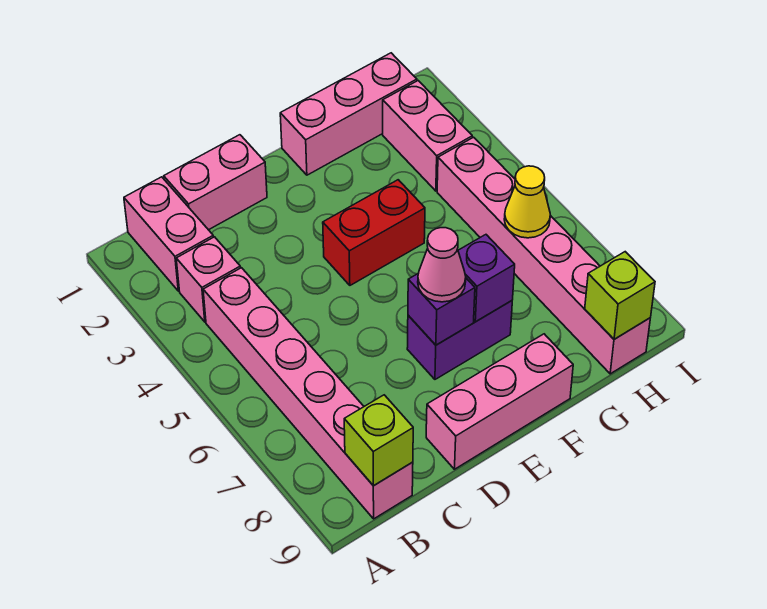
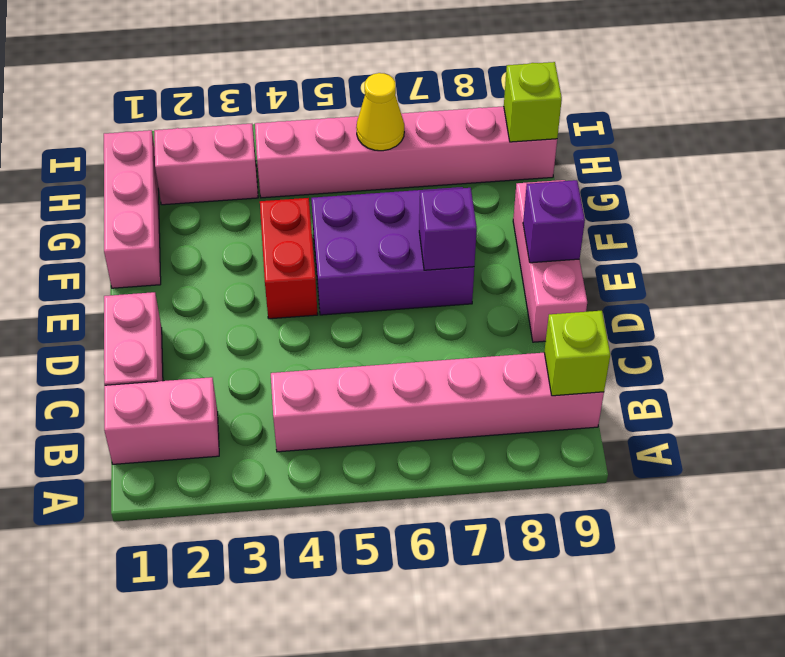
pink 1x1 brick [176,237,240,322] -> none
purple 1x2 brick [407,301,512,379] -> purple 2x3 brick [311,187,474,315]
pink 1x1 cone [418,228,466,302] -> none
purple 1x1 brick [458,235,515,322] -> purple 1x1 brick moved to [523,180,585,263]

